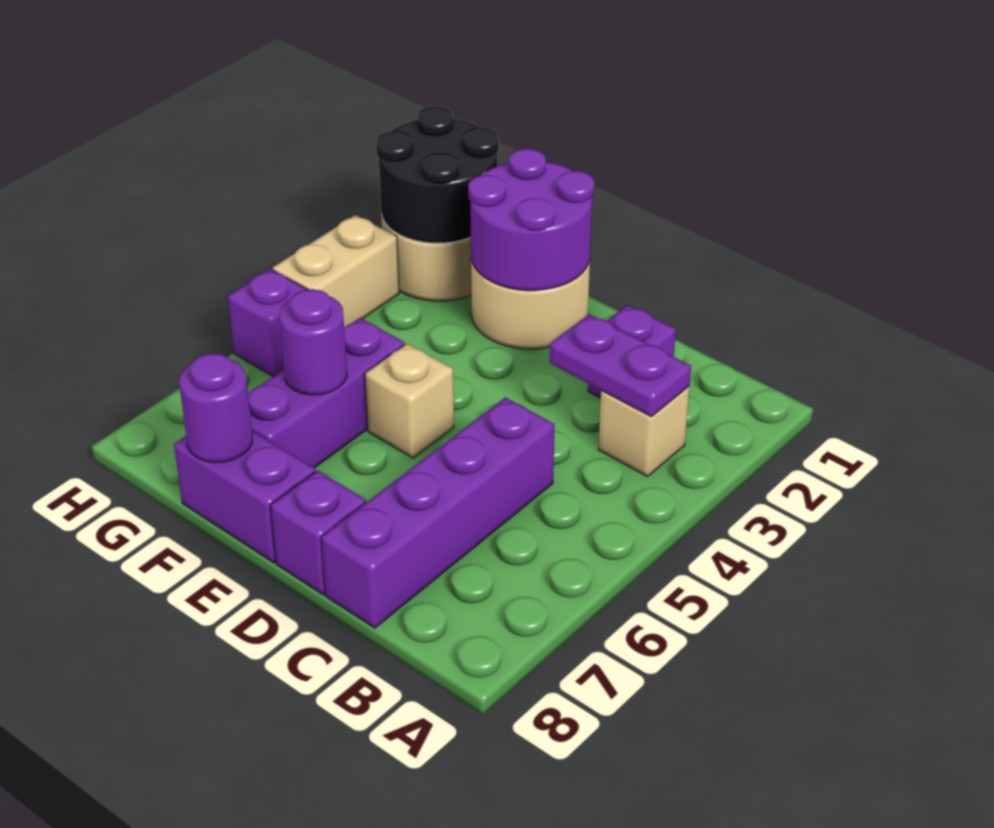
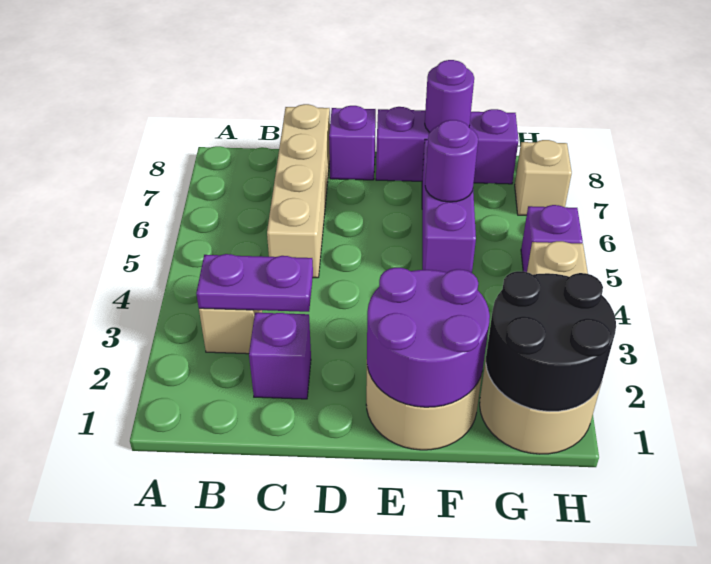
purple 1x4 brick [321,397,555,628] -> tan 1x4 brick [267,104,330,278]
tan 1x1 brick [365,344,454,458] -> tan 1x1 brick moved to [515,140,572,215]
purple 1x2 brick [174,431,316,563] -> purple 1x3 brick [376,107,519,184]

